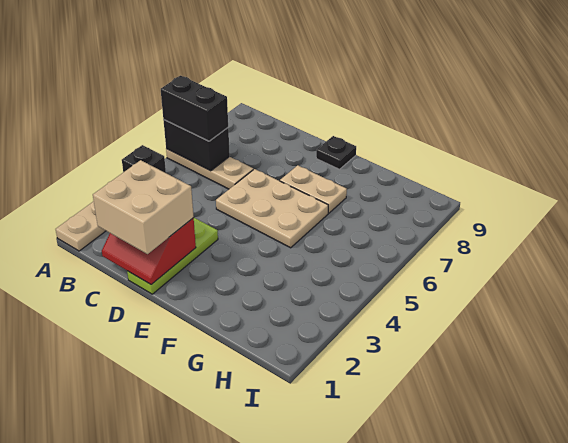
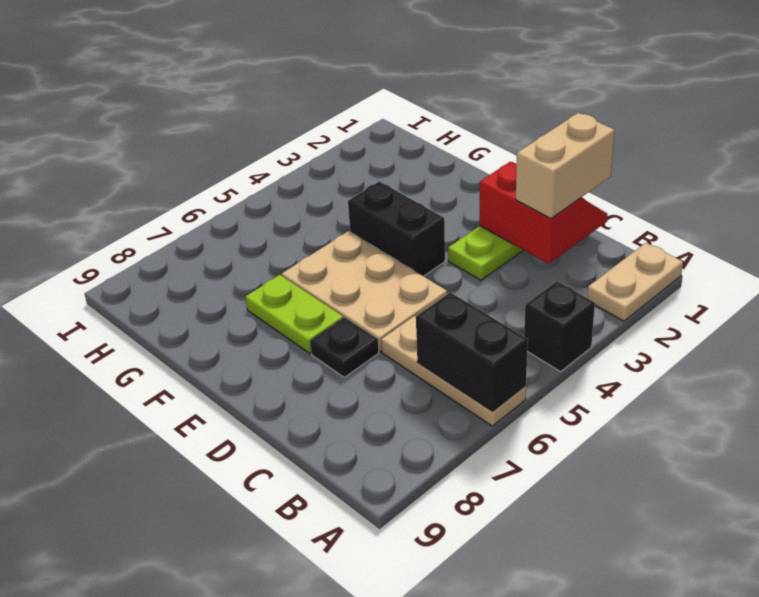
black 1x2 brick [161,76,228,141] -> black 1x2 brick moved to [348,181,445,276]
tan 2x2 brick [93,160,194,254] -> tan 1x2 brick [516,113,615,218]
tan 1x2 plate [280,165,347,213] -> lime 1x2 plate [245,275,343,354]
black 1x1 plate [316,136,356,169] -> black 1x1 plate moved to [310,318,379,377]

